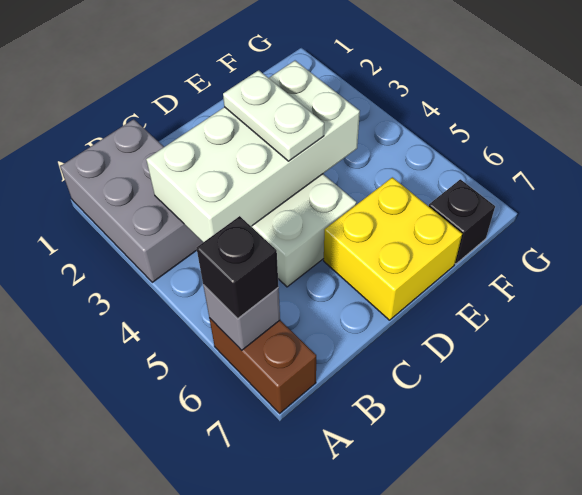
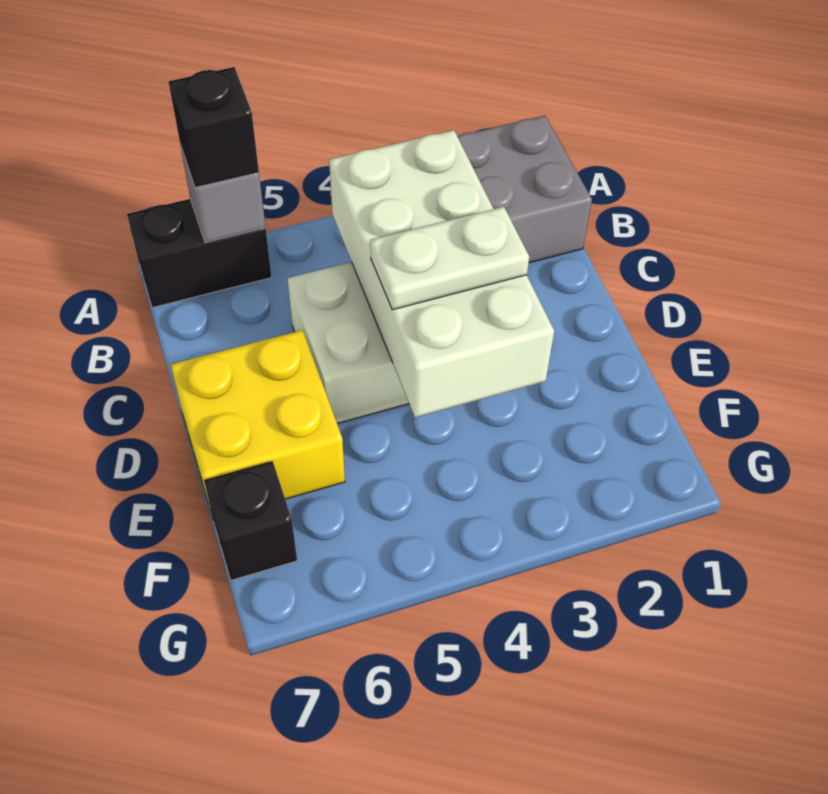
brown 1x2 brick [209,318,316,413] -> black 1x2 brick [127,199,272,308]

